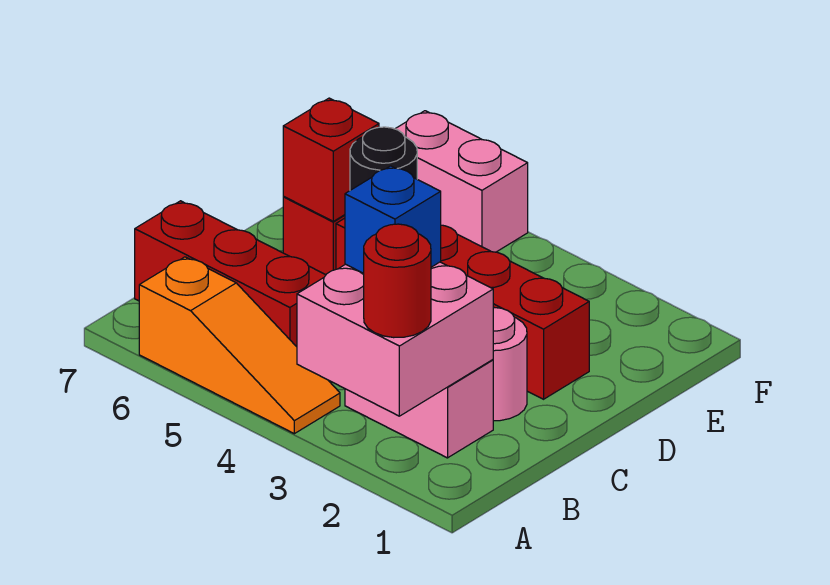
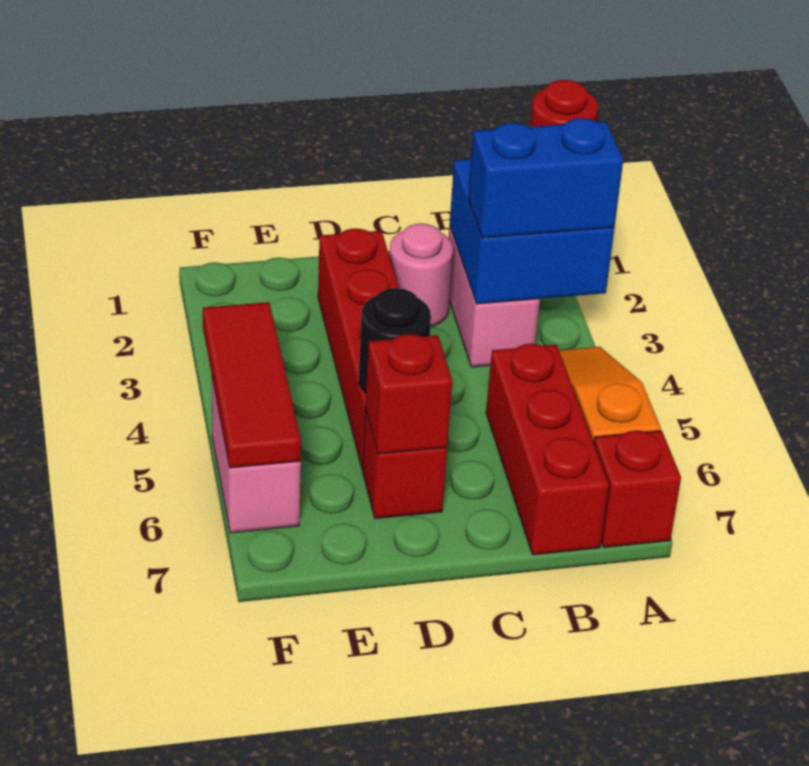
pink 2x2 brick [297,262,493,416] -> blue 2x2 brick [450,159,614,304]
none -> red 1x1 brick [594,430,681,548]
blue 1x1 brick [345,166,441,273] -> blue 1x2 brick [468,118,623,238]
none -> red 1x3 tile [203,302,301,468]

